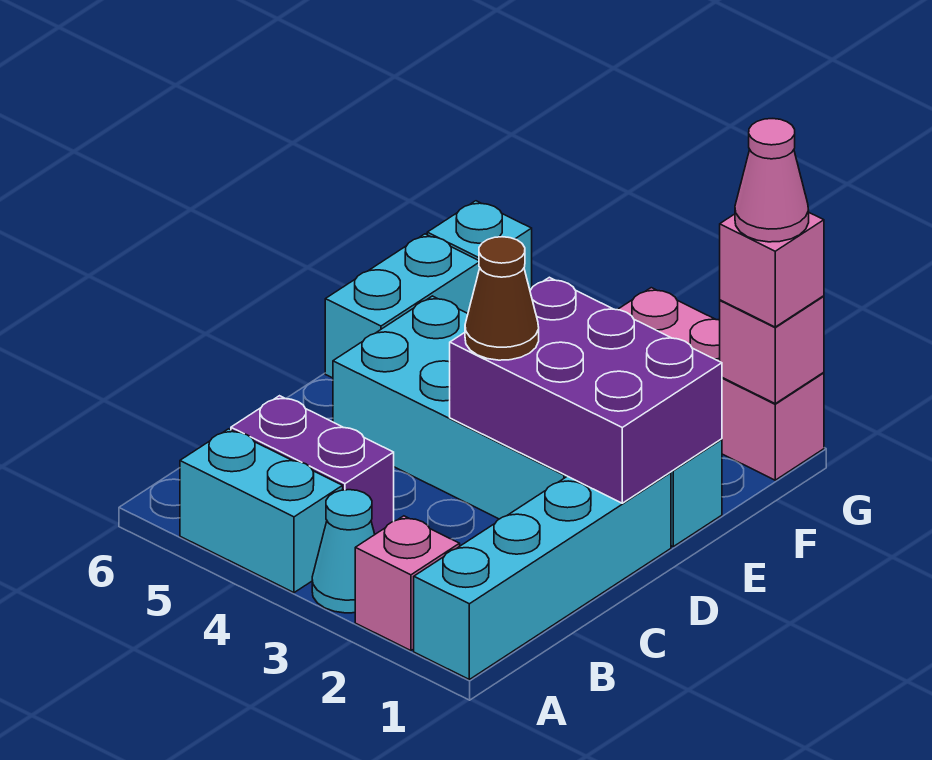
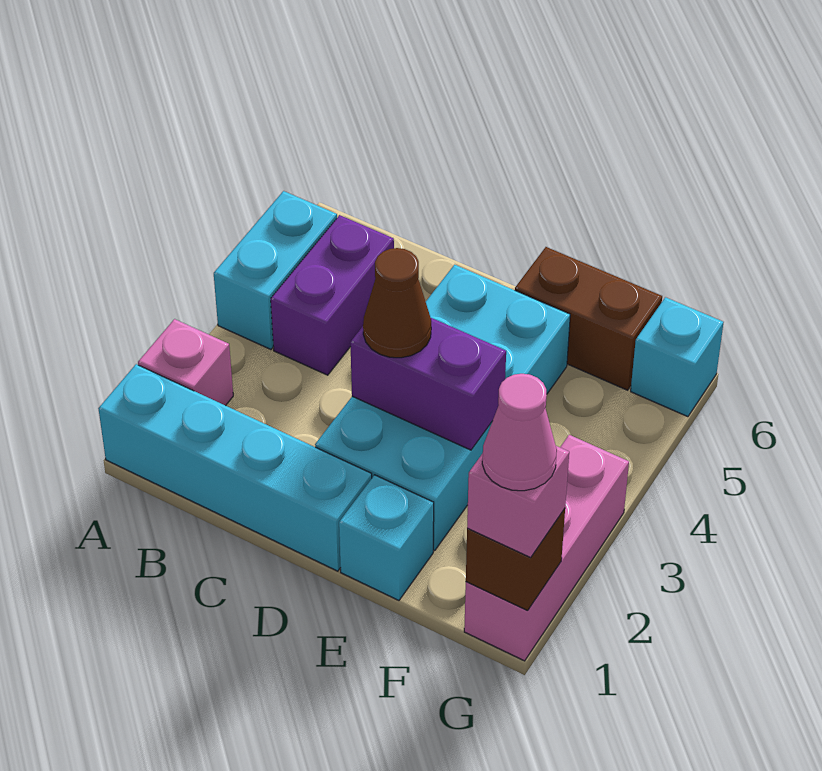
cyan 1x1 cone [312,490,375,613] -> none
purple 2x3 brick [450,277,722,503] -> purple 1x2 brick [350,318,506,450]
cyan 1x2 brick [325,234,480,378] -> brown 1x2 brick [515,247,662,390]
pink 1x1 brick [720,296,824,403] -> brown 1x1 brick [466,509,565,611]

